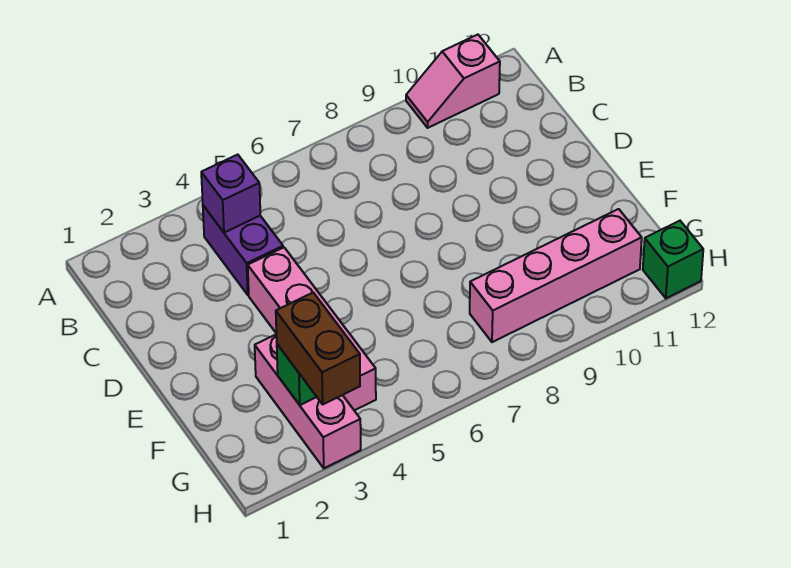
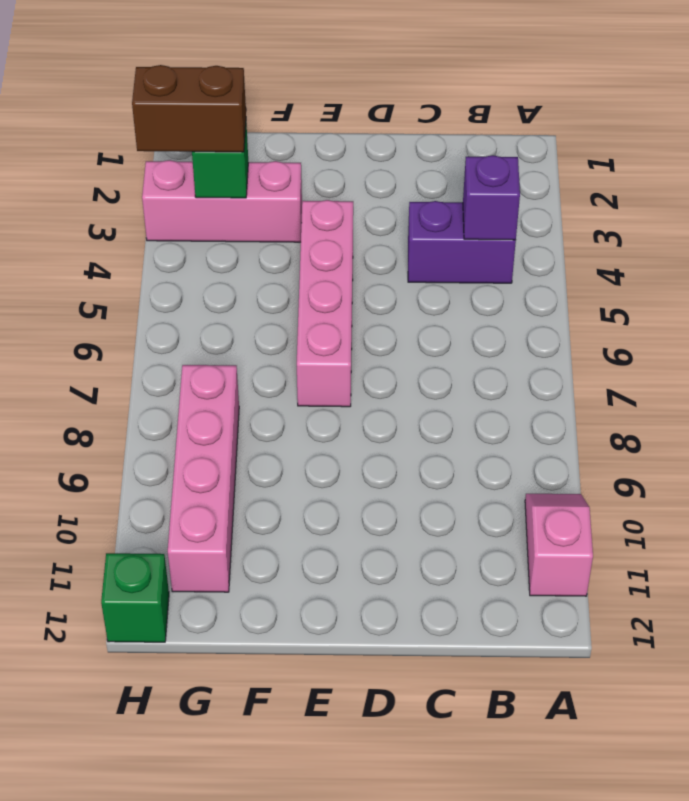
pink 1x4 brick [248,247,376,410] -> pink 1x4 brick turned to [297,200,353,407]

